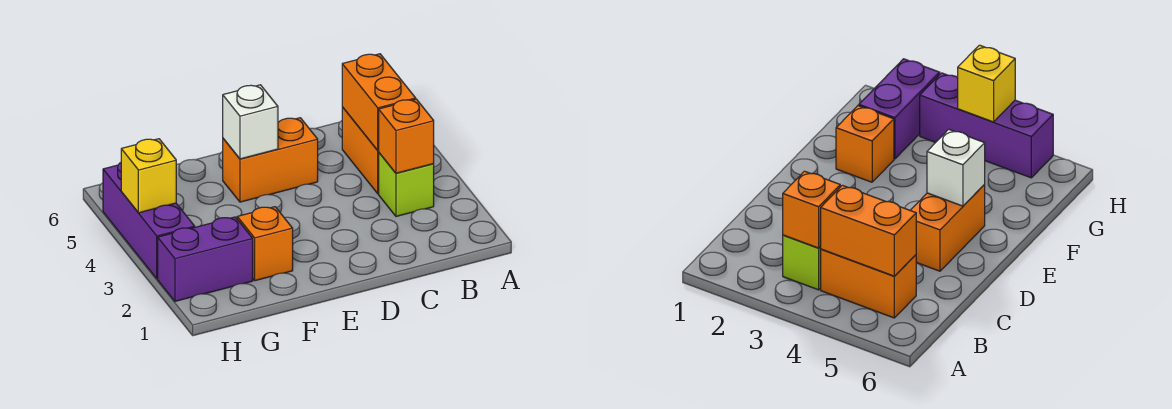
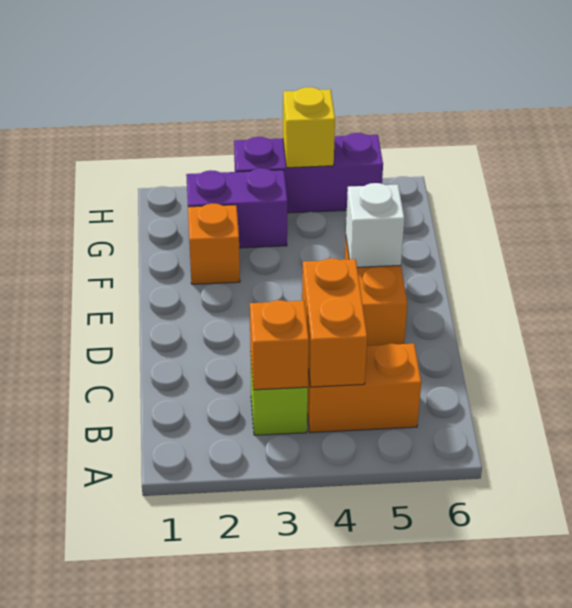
orange 1x2 brick [342,54,416,150] -> orange 1x2 brick turned to [302,258,367,387]
purple 1x2 brick [158,217,253,301] -> purple 1x2 brick turned to [186,168,287,248]

